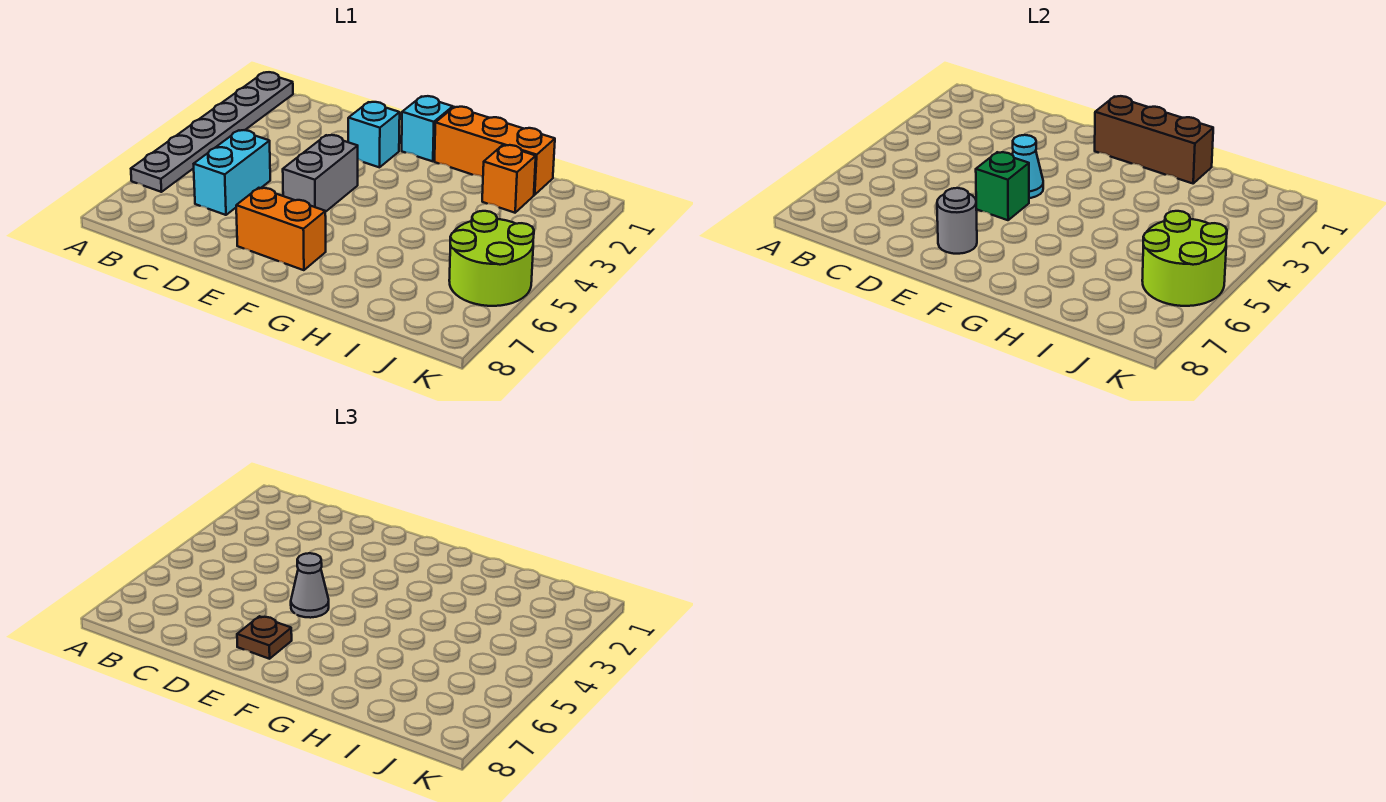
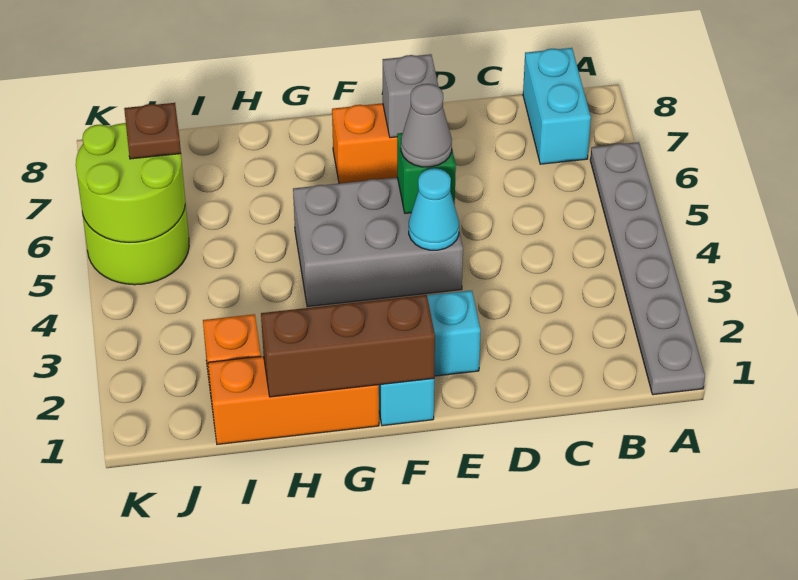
cyan 1x2 brick [194,130,270,215] -> cyan 1x2 brick moved to [523,48,591,164]
grey 1x2 brick [283,135,358,212] -> grey 2x3 brick [293,177,463,307]
grey 1x1 round brick [937,188,977,254] -> grey 1x1 brick [383,54,439,138]
brown 1x1 plate [237,616,292,659] -> brown 1x1 plate moved to [124,103,181,159]

